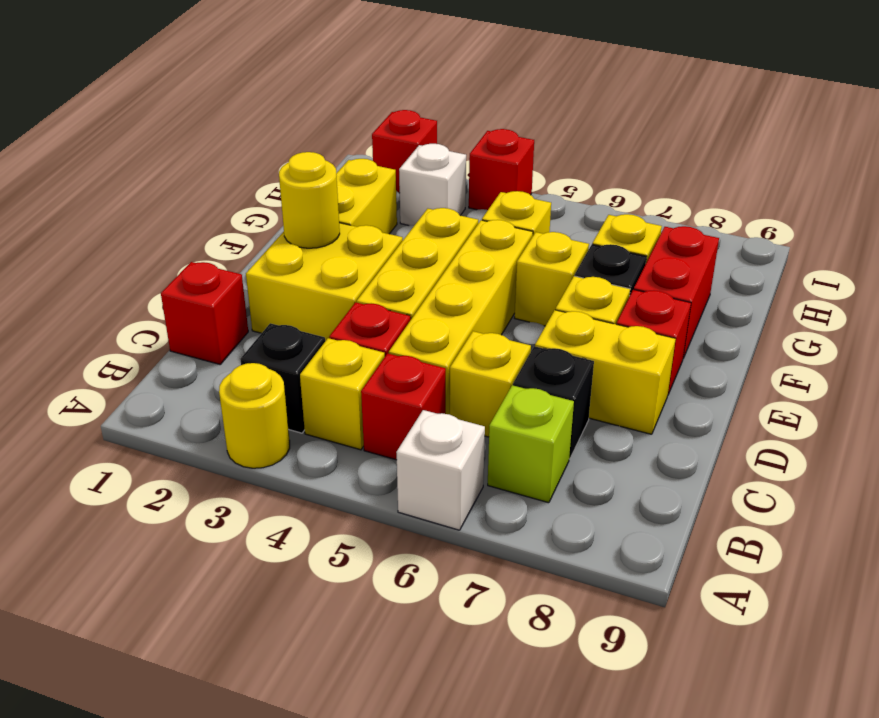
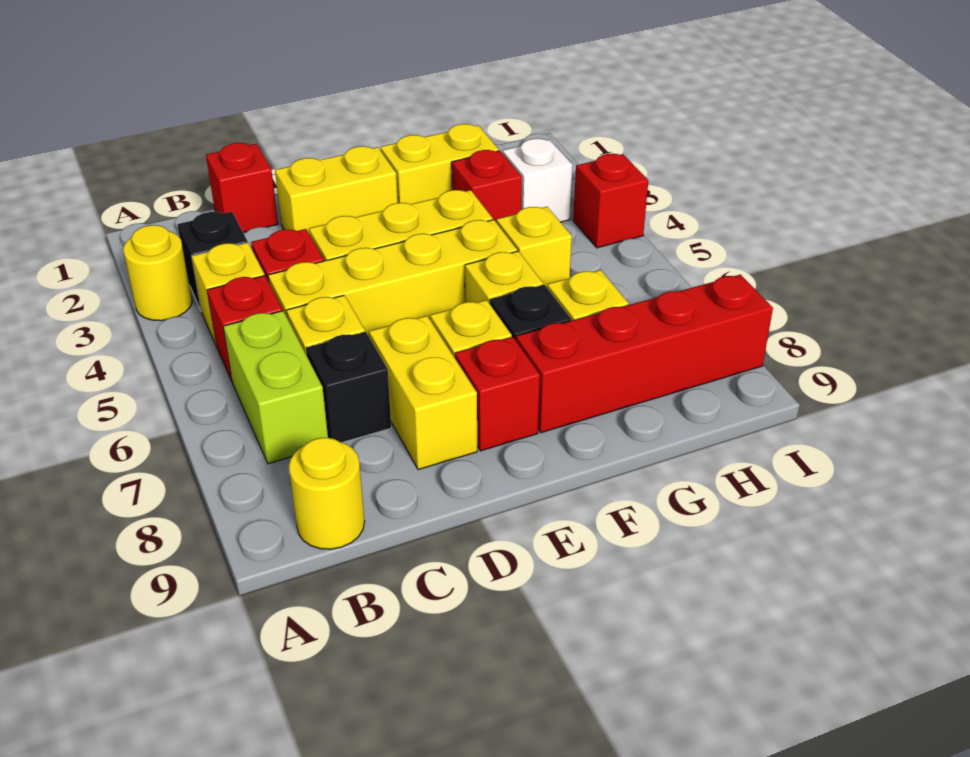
white 1x1 brick [396,410,485,530] -> none
lime 1x1 brick [488,385,574,503] -> lime 1x2 brick [223,311,328,464]
yellow 2x2 brick [246,223,403,341] -> yellow 1x2 brick [275,146,398,233]
yellow 1x1 round brick [279,152,340,248] -> yellow 1x1 round brick moved to [289,438,365,549]
red 1x2 brick [634,226,719,358] -> red 1x4 brick [516,275,773,433]
red 1x1 brick [372,110,437,193] -> red 1x1 brick moved to [452,150,522,222]

